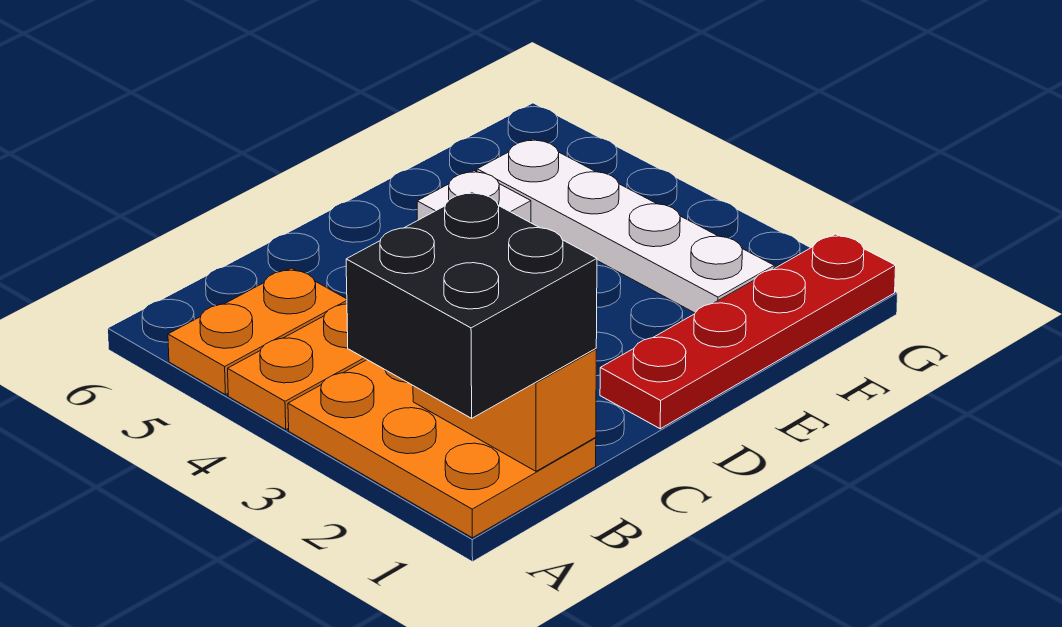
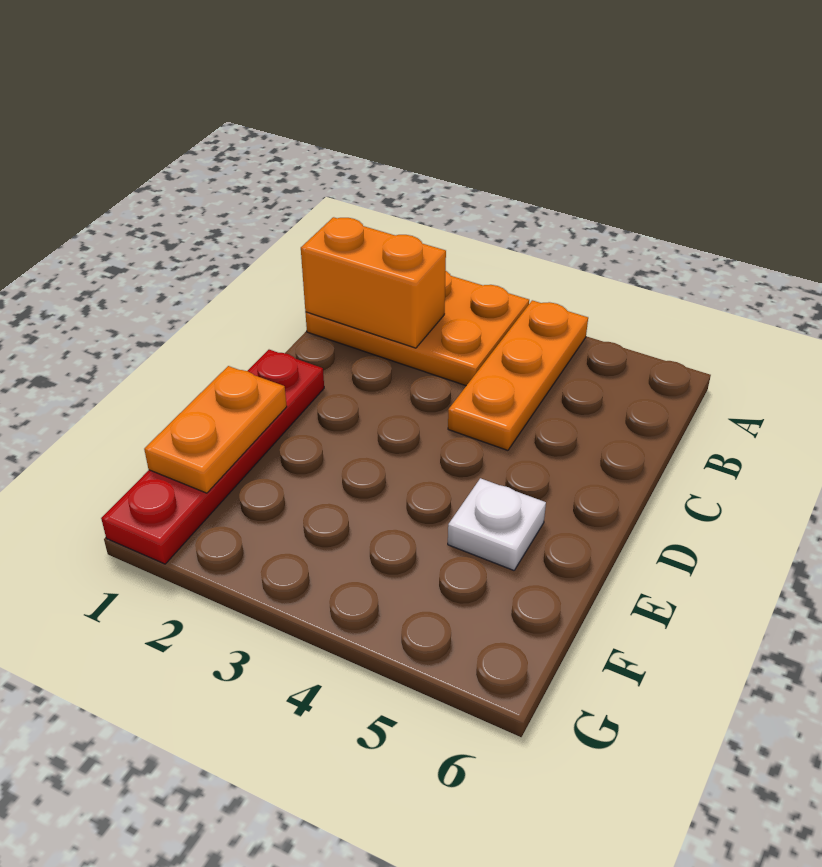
black 2x2 brick [346,192,597,418] -> none
orange 1x2 plate [168,268,347,395] -> orange 1x2 plate moved to [144,366,287,493]
white 1x4 plate [477,139,774,313] -> none

